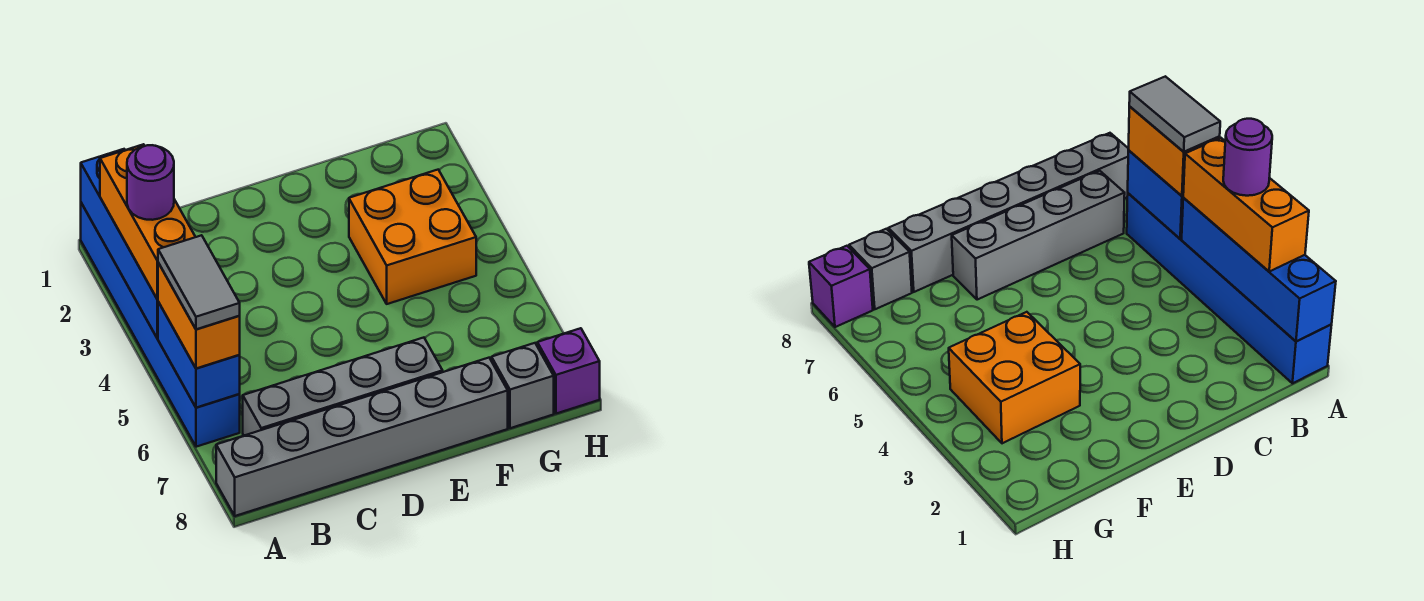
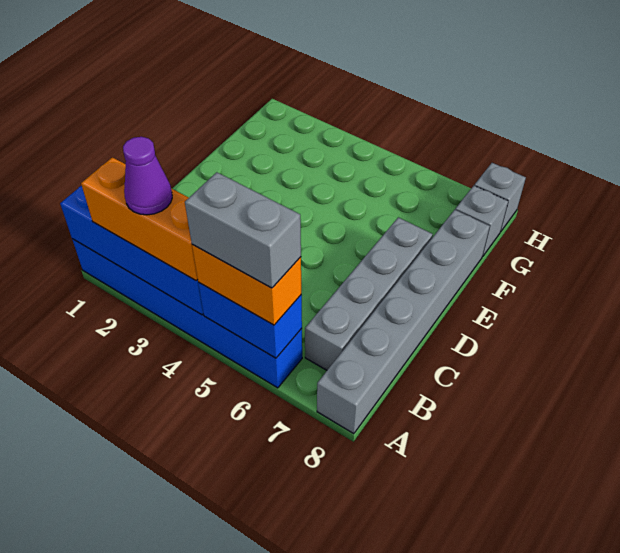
purple 1x1 round brick [127,145,174,220] -> purple 1x1 cone [123,137,172,215]
grey 1x2 tile [158,235,240,329] -> grey 1x2 brick [185,172,301,288]
orange 2x2 brick [349,170,476,304] -> none
purple 1x1 brick [537,328,600,414] -> grey 1x1 brick [474,163,526,232]

